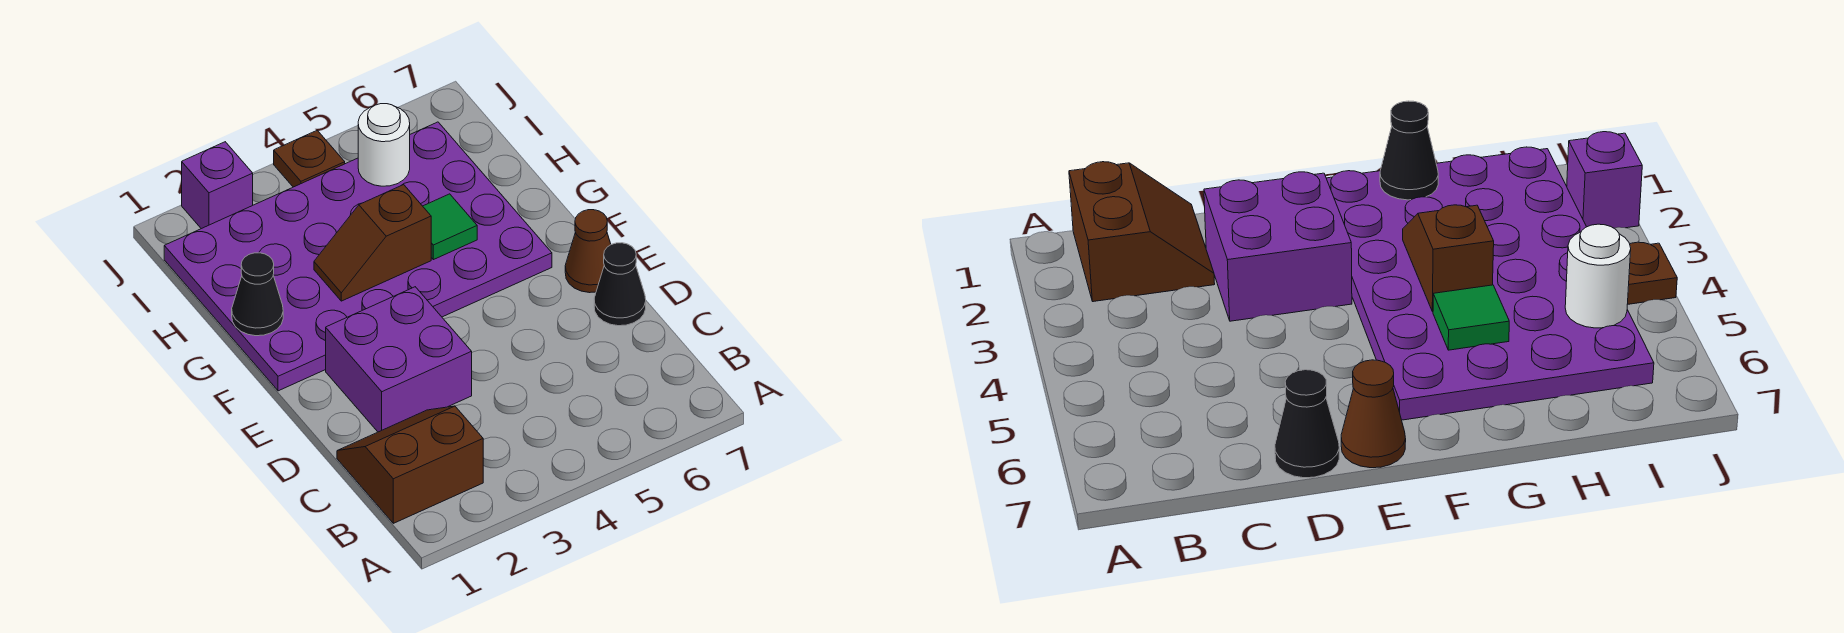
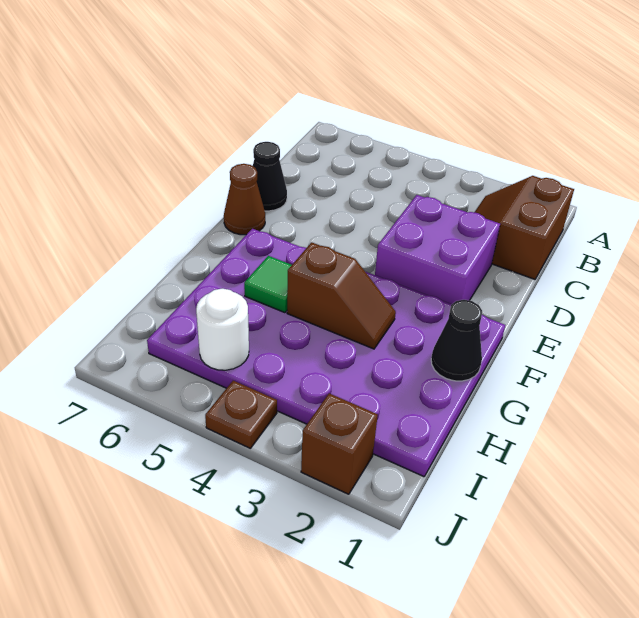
brown 2x2 slope [337,406,483,523] -> brown 2x2 slope turned to [474,176,574,279]
purple 1x1 brick [182,142,253,229] -> brown 1x1 brick [301,393,378,494]

